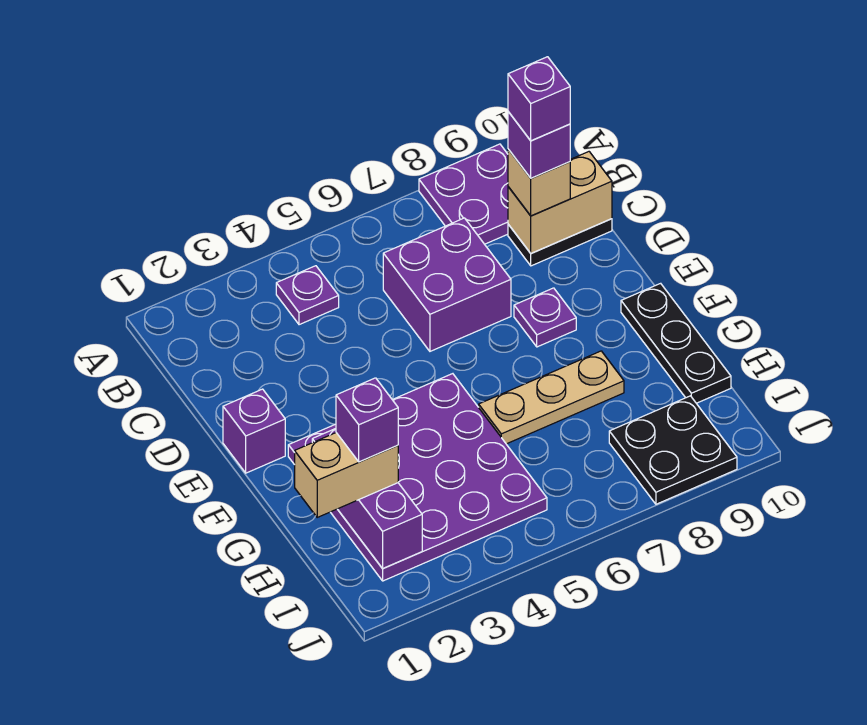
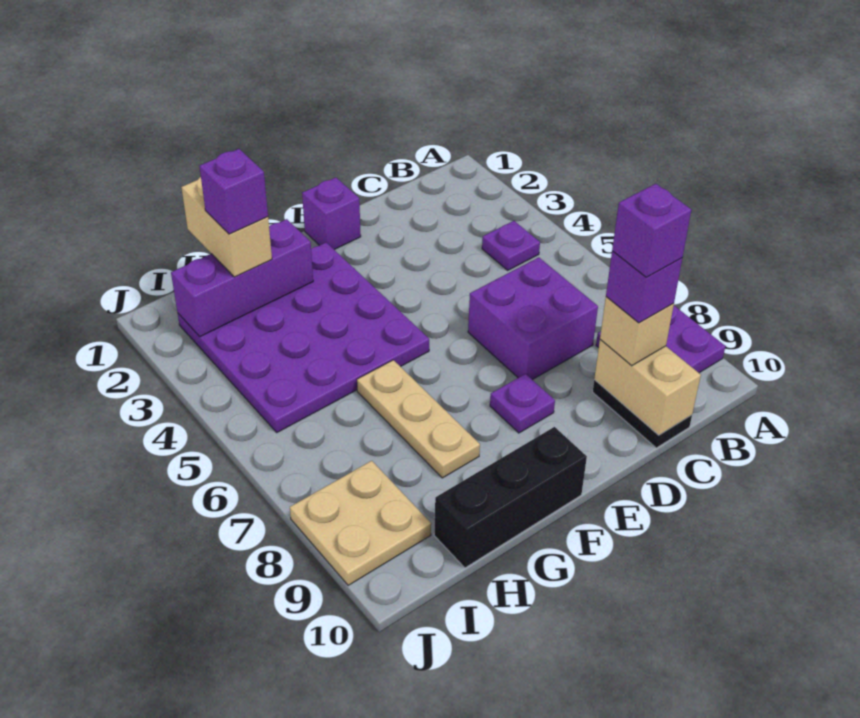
black 1x3 plate [621,283,731,403] -> black 1x3 brick [434,427,587,568]
black 2x2 plate [609,396,737,504] -> tan 2x2 plate [290,461,431,585]

